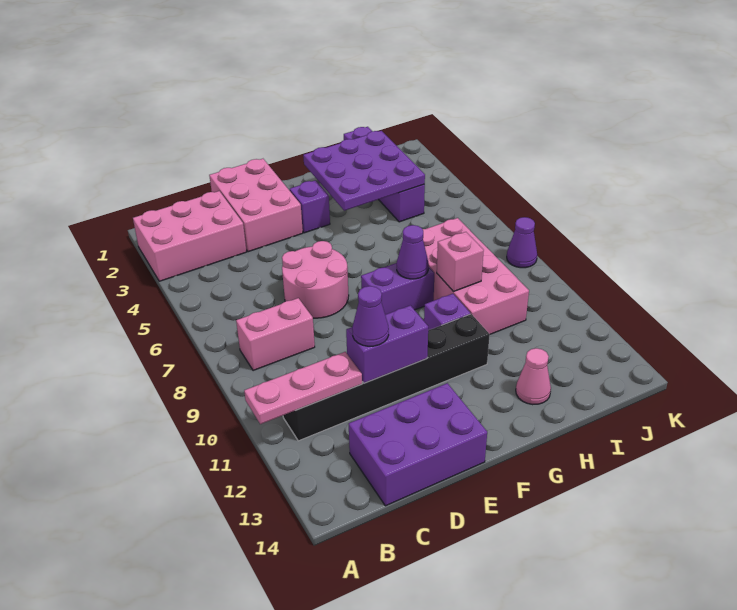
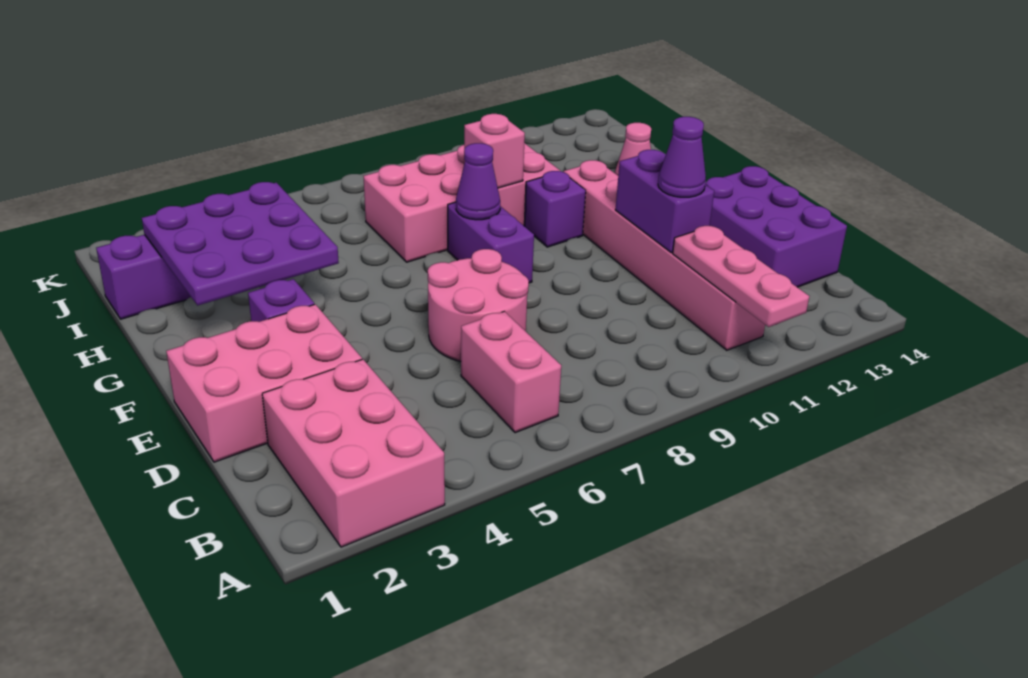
pink 1x2 brick [236,298,315,371] -> pink 1x2 brick moved to [461,311,561,433]
black 1x6 brick [283,314,490,441] -> pink 1x6 brick [563,160,765,350]
purple 1x1 cone [507,217,537,268] -> none

